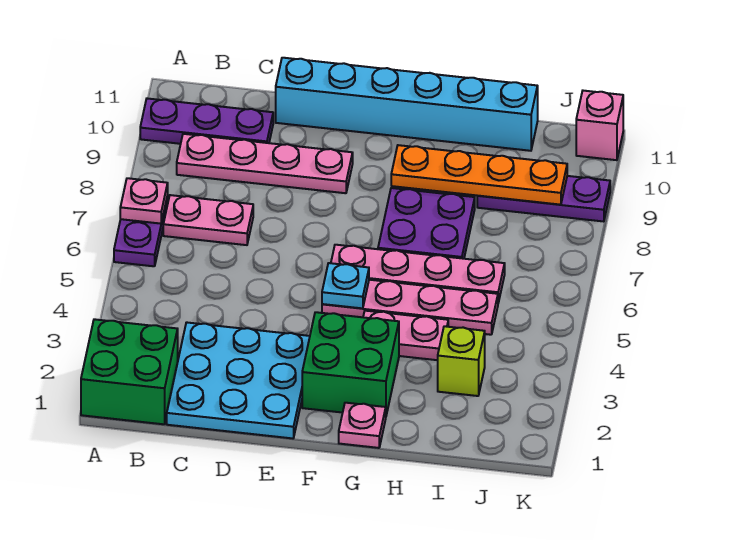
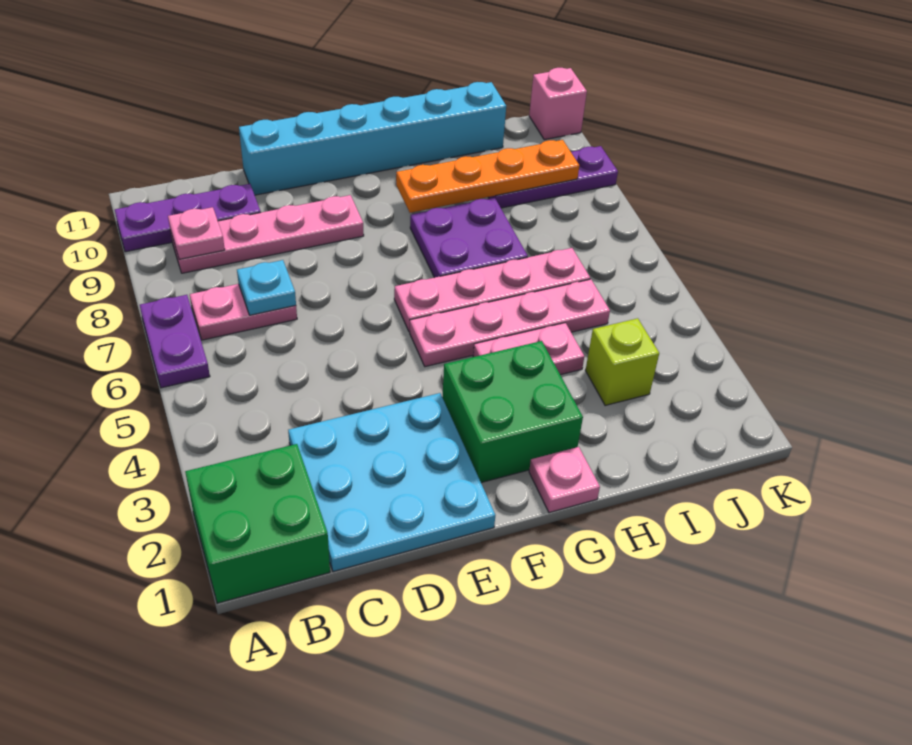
pink 1x1 plate [120,178,168,224] -> pink 1x1 plate moved to [168,207,225,259]
cyan 1x1 plate [322,263,369,308] -> cyan 1x1 plate moved to [237,260,296,315]

